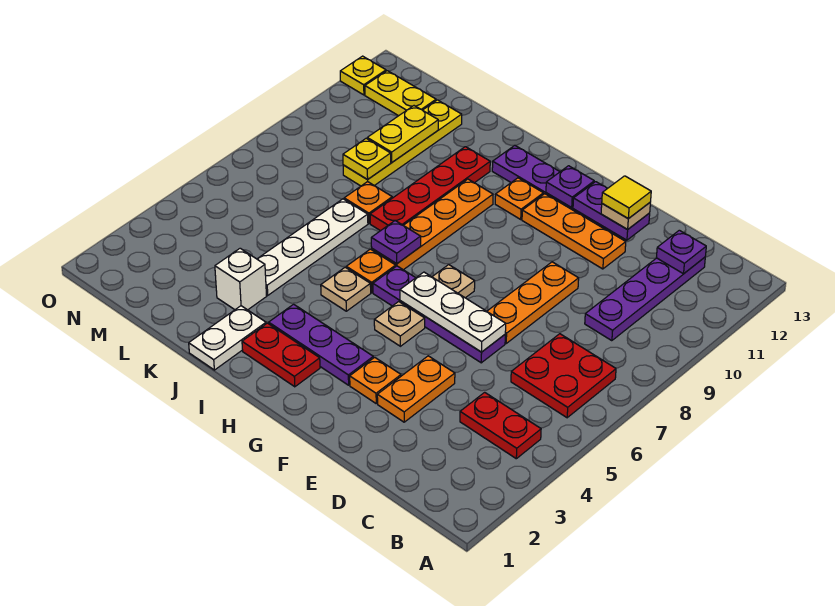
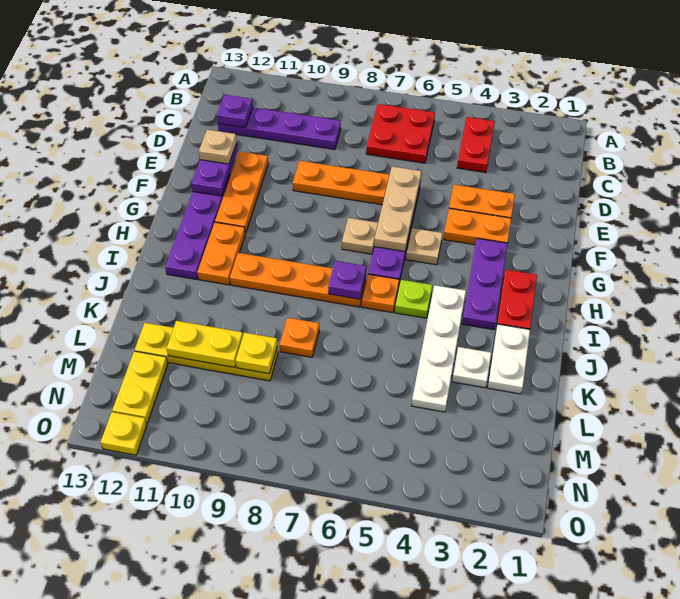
white 1x3 plate [400,272,506,352] -> tan 1x3 plate [374,167,421,252]
yellow 1x1 tile [602,176,651,219] -> none
orange 1x1 plate [350,357,401,403] -> orange 1x2 plate [443,208,511,245]
purple 1x1 plate [546,166,594,208] -> none
orange 1x1 plate [495,178,543,219] -> orange 1x2 plate [197,222,245,285]
tan 1x1 plate [321,267,371,311] -> lime 1x1 plate [395,280,432,318]
white 1x2 plate [189,306,266,370] -> white 1x2 plate turned to [487,324,530,394]
red 1x4 plate [370,147,490,231] -> none
white 1x1 brick [215,248,267,310] -> white 1x1 plate [452,347,491,388]
white 1x4 plate [257,199,368,295] -> white 1x4 plate turned to [411,285,466,412]

